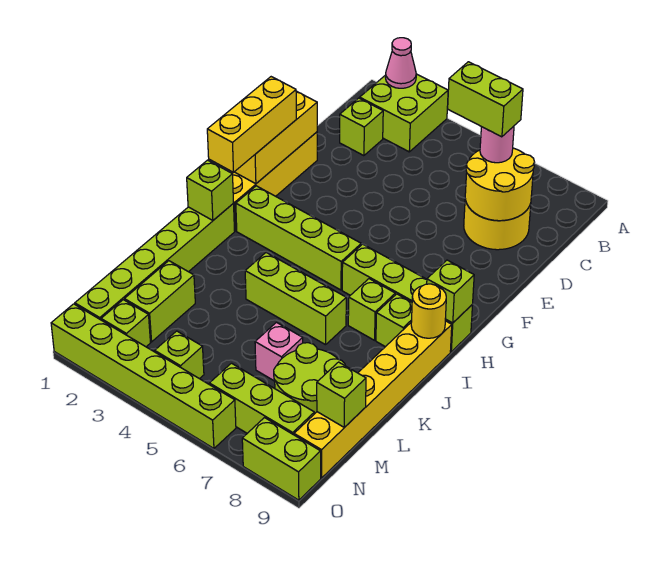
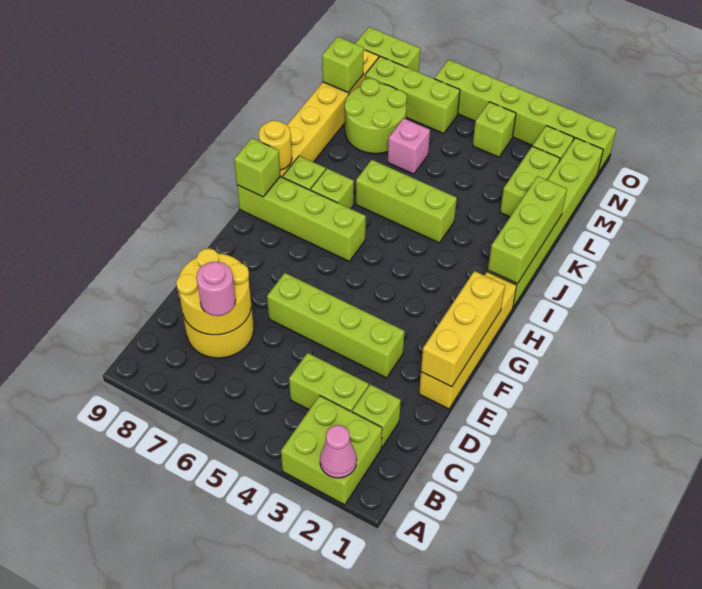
lime 1x2 brick [448,62,523,137] -> lime 1x2 brick moved to [289,353,369,412]
yellow 1x3 brick [207,77,296,172] -> none
lime 1x4 brick [236,186,361,290] -> lime 1x4 brick moved to [267,273,404,378]
lime 1x1 brick [187,160,234,220] -> lime 1x3 brick [488,176,567,284]

